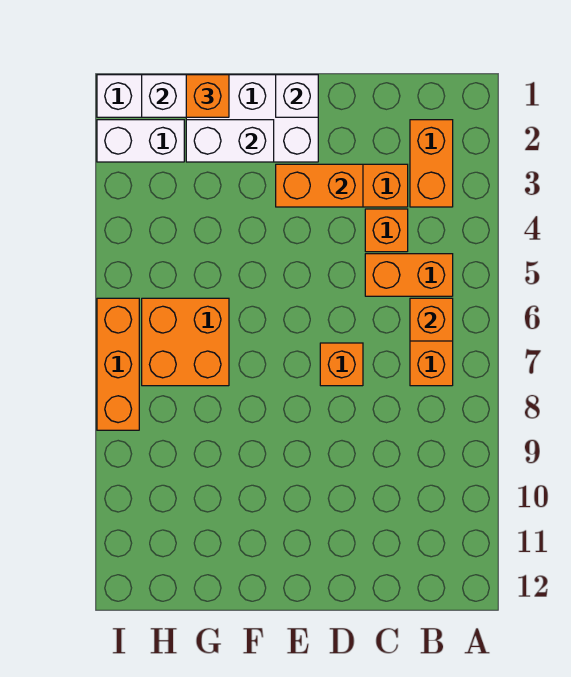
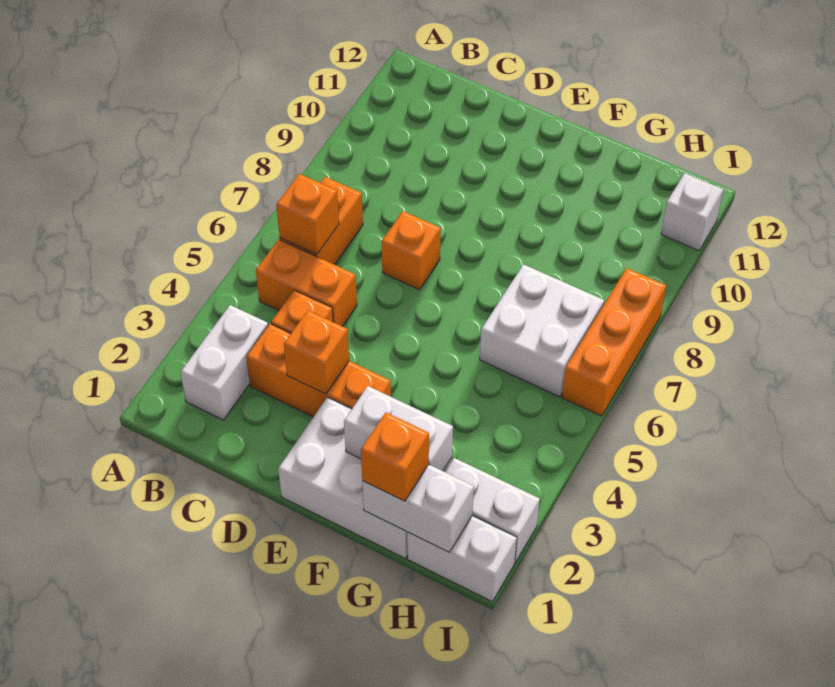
orange 1x2 brick [410,120,453,207] -> white 1x2 brick [180,305,268,420]
orange 1x2 brick [276,164,363,207] -> orange 1x1 brick [284,311,349,394]
white 1x1 brick [276,75,318,117] -> white 1x1 brick moved to [661,173,723,251]
orange 2x2 brick [142,298,229,386] -> white 2x2 brick [480,265,604,397]

